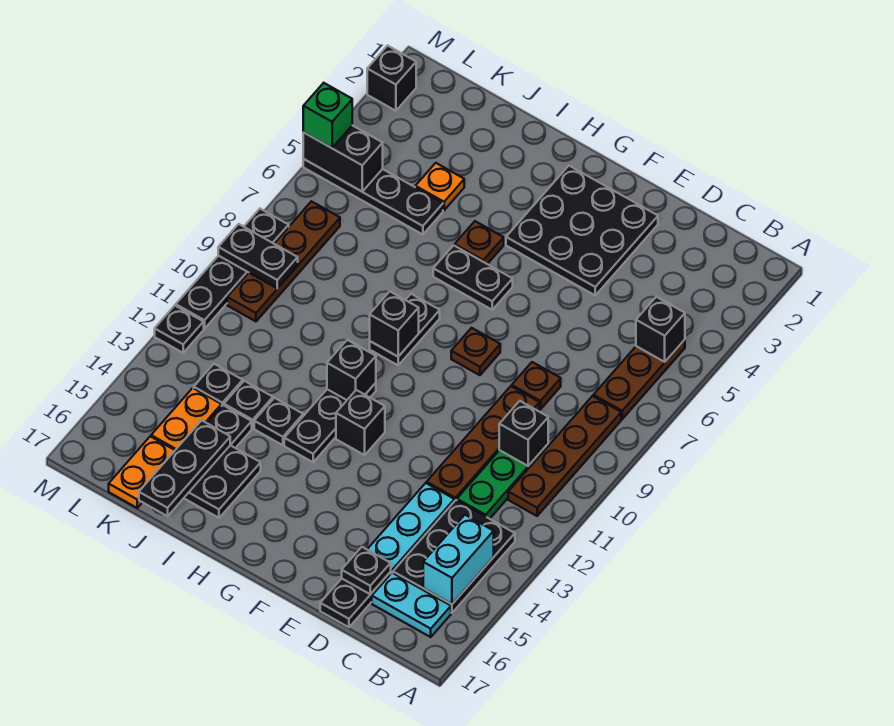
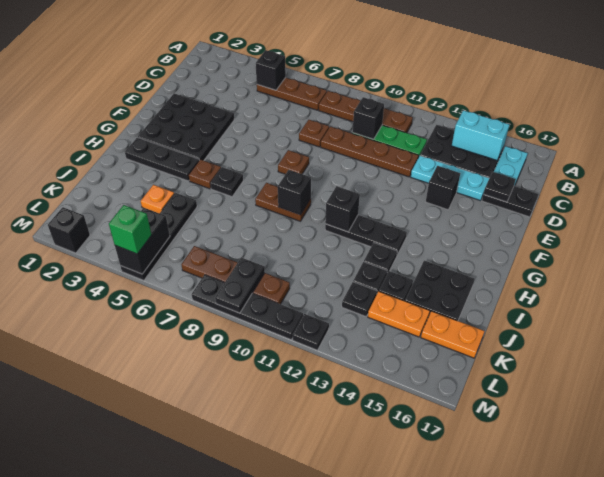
black 1x2 plate [433,245,513,310] -> black 1x1 plate [210,167,243,197]
black 1x1 brick [336,390,385,455] -> black 1x1 brick moved to [426,166,460,210]
black 1x2 plate [370,294,440,365] -> brown 1x2 plate [255,183,311,221]
black 1x3 plate [139,420,230,516] -> black 1x3 plate moved to [125,137,199,181]

